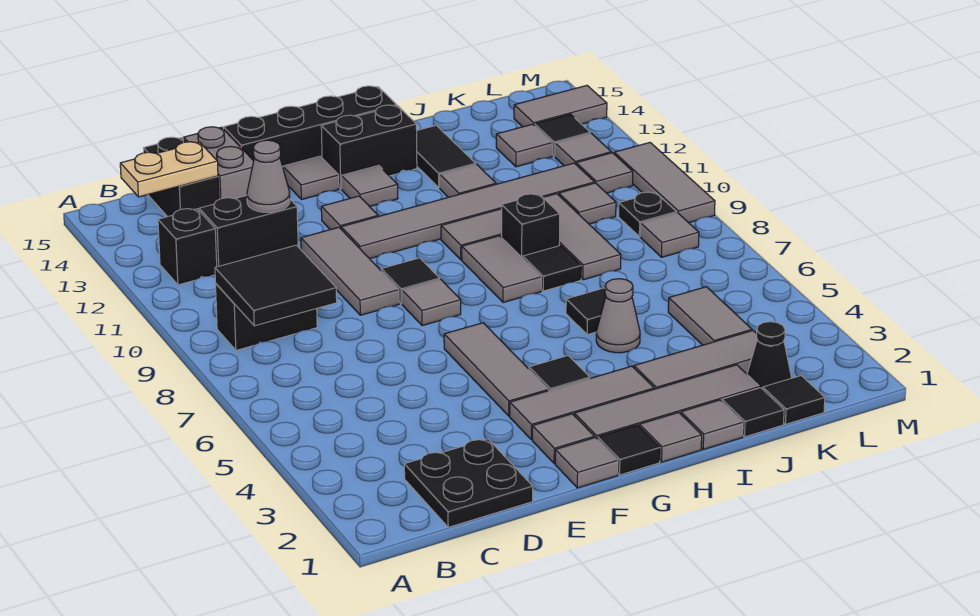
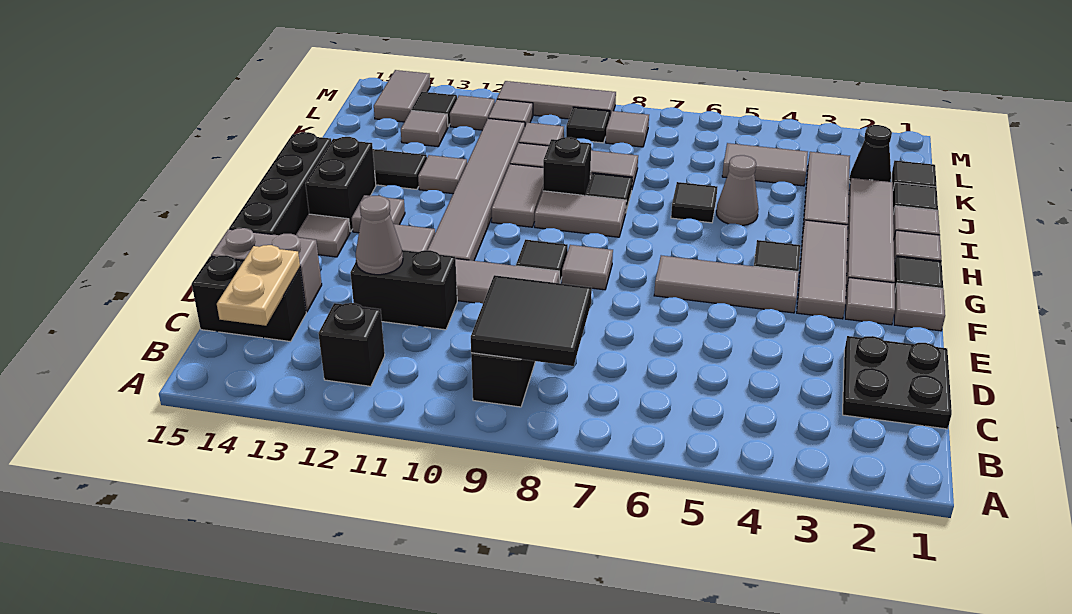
black 1x2 brick [199,196,298,267] -> black 1x2 brick turned to [350,250,457,330]
black 1x1 plate [619,192,677,237] -> black 1x1 tile [566,107,610,143]

